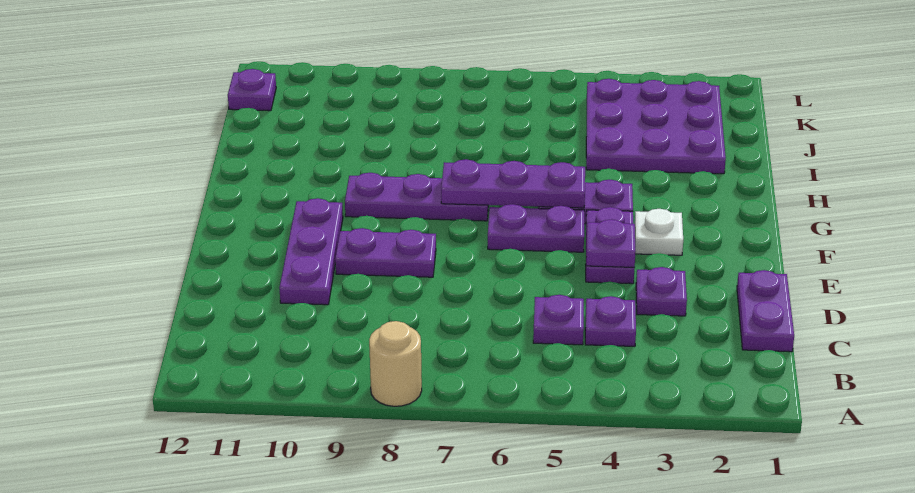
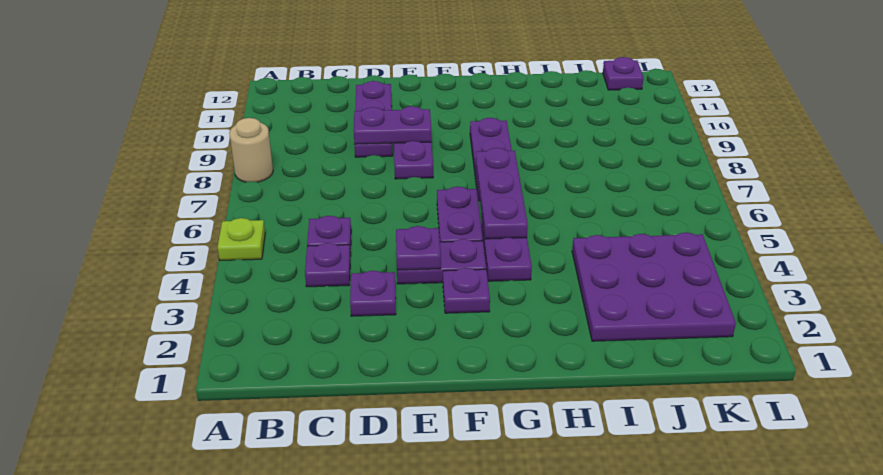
none -> lime 1x1 plate [217,218,265,260]
purple 1x2 plate [737,270,794,352] -> purple 1x2 plate moved to [354,106,432,144]
purple 1x3 plate [279,198,343,305] -> purple 1x3 plate turned to [355,81,393,157]
white 1x1 plate [635,209,683,255] -> purple 1x1 plate [443,268,490,313]

